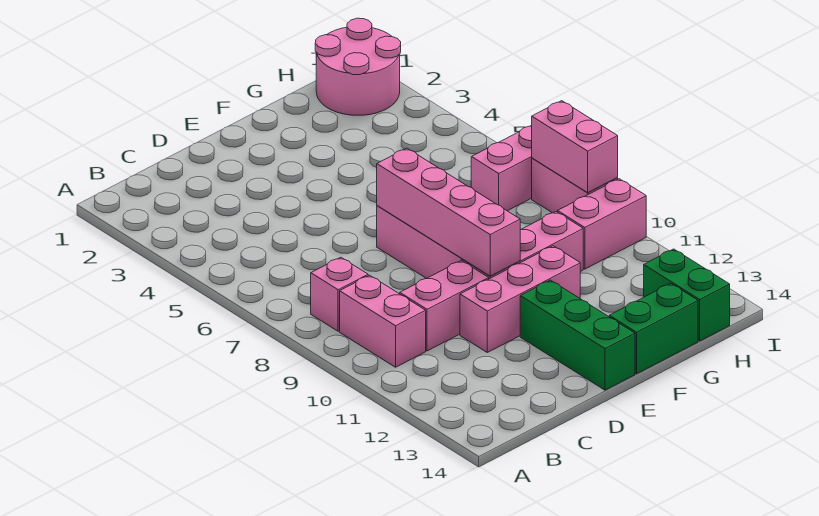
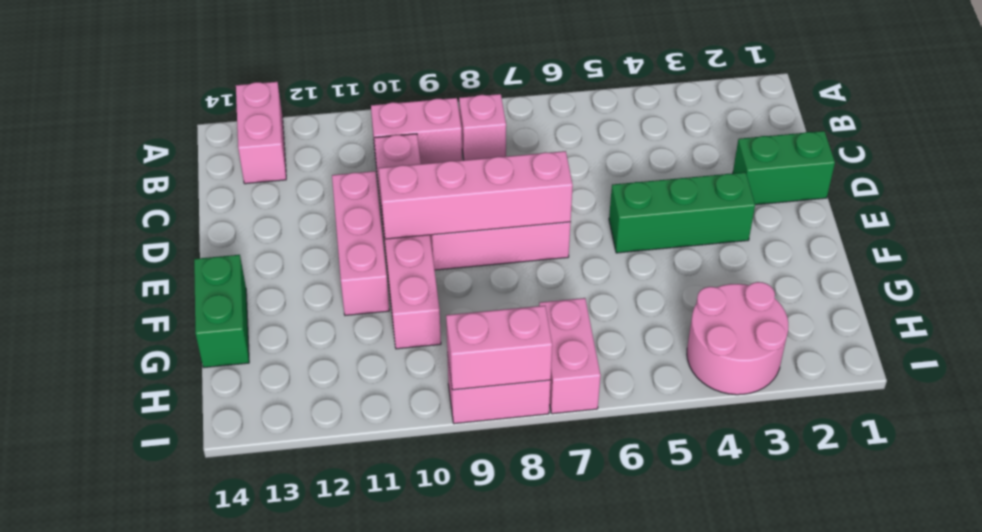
green 1x3 brick [520,280,635,390] -> green 1x3 brick moved to [609,172,755,253]
pink 2x2 round brick [315,18,401,115] -> pink 2x2 round brick moved to [687,282,788,395]
pink 1x2 brick [558,179,646,269] -> pink 1x2 brick moved to [236,82,286,184]
green 1x2 brick [644,249,730,341] -> green 1x2 brick moved to [733,131,835,205]

